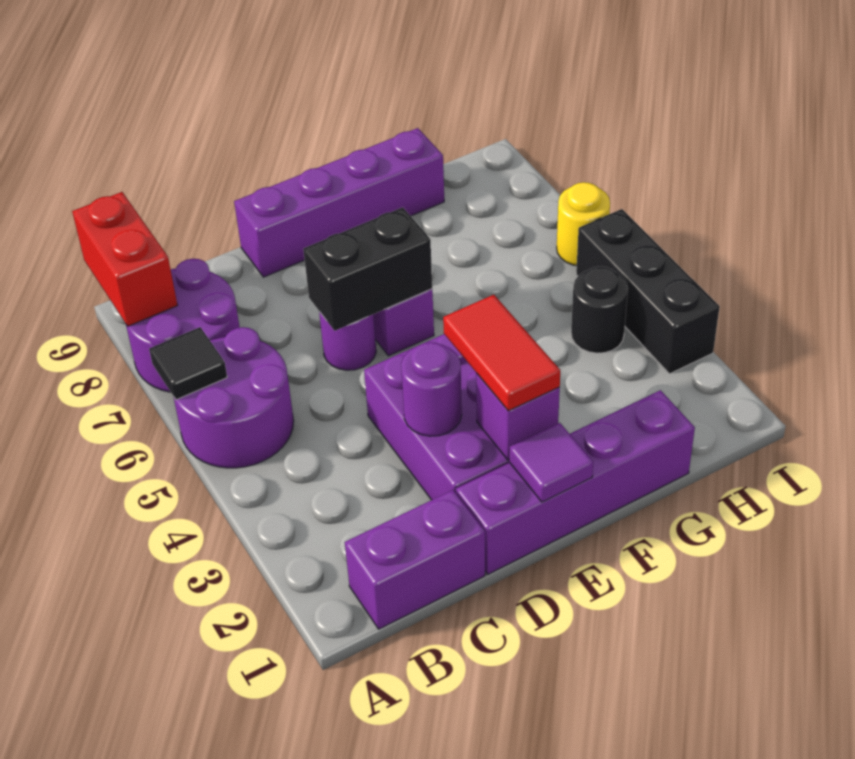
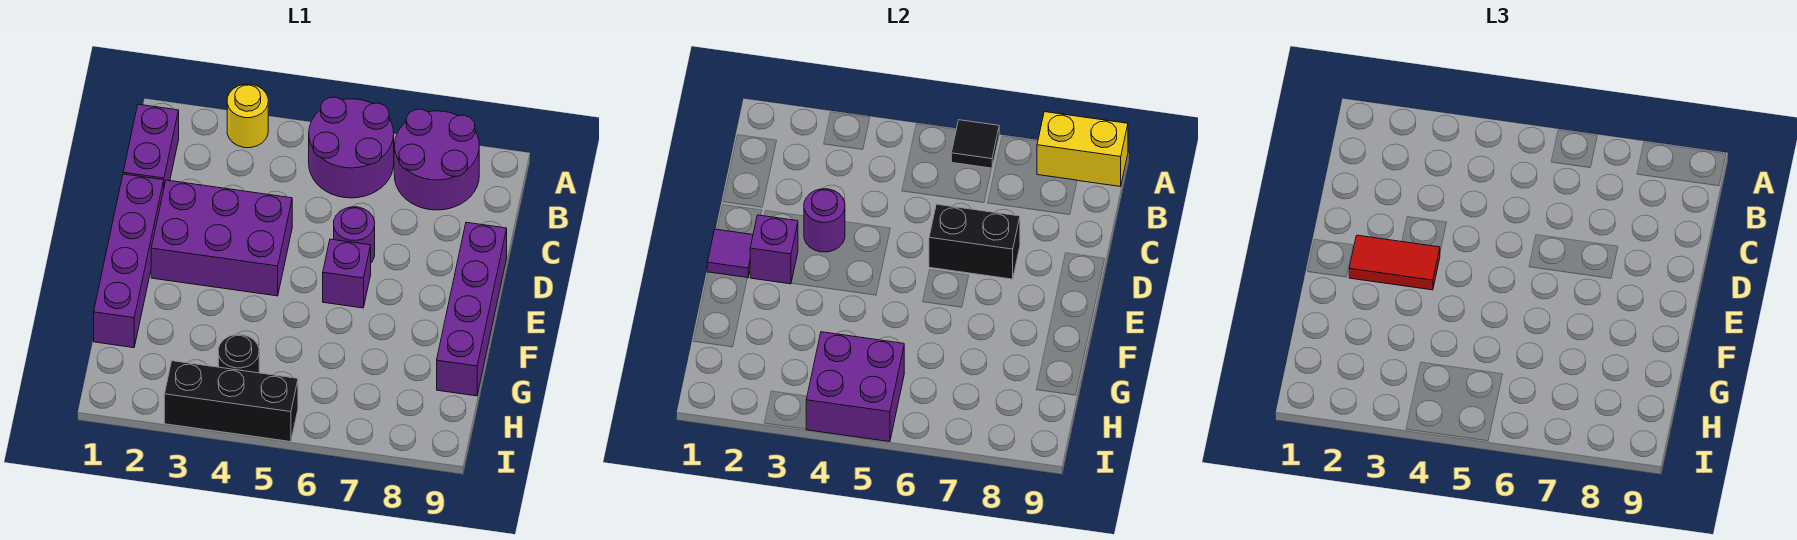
red 1x2 brick [72,192,178,326] -> yellow 1x2 brick [1037,112,1128,187]
black 1x2 brick [303,207,432,331] -> black 1x2 brick turned to [929,204,1020,279]
none -> purple 2x2 brick [806,332,904,442]
yellow 1x1 round brick [557,182,610,266] -> yellow 1x1 round brick moved to [227,84,268,148]

